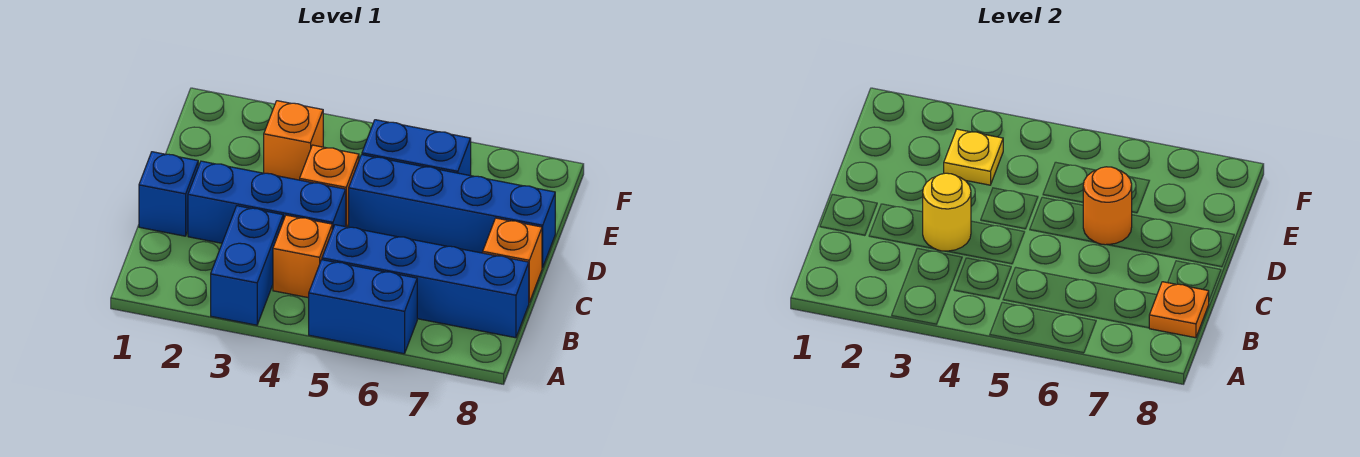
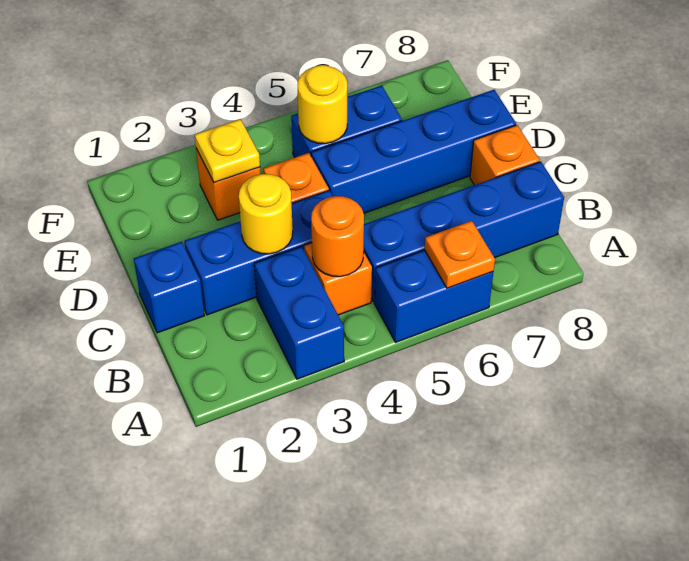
orange 1x1 plate [1149,282,1209,338] -> orange 1x1 plate moved to [425,221,495,288]
orange 1x1 round brick [1083,167,1132,245] -> orange 1x1 round brick moved to [311,196,364,277]
none -> yellow 1x1 round brick [298,65,347,144]

